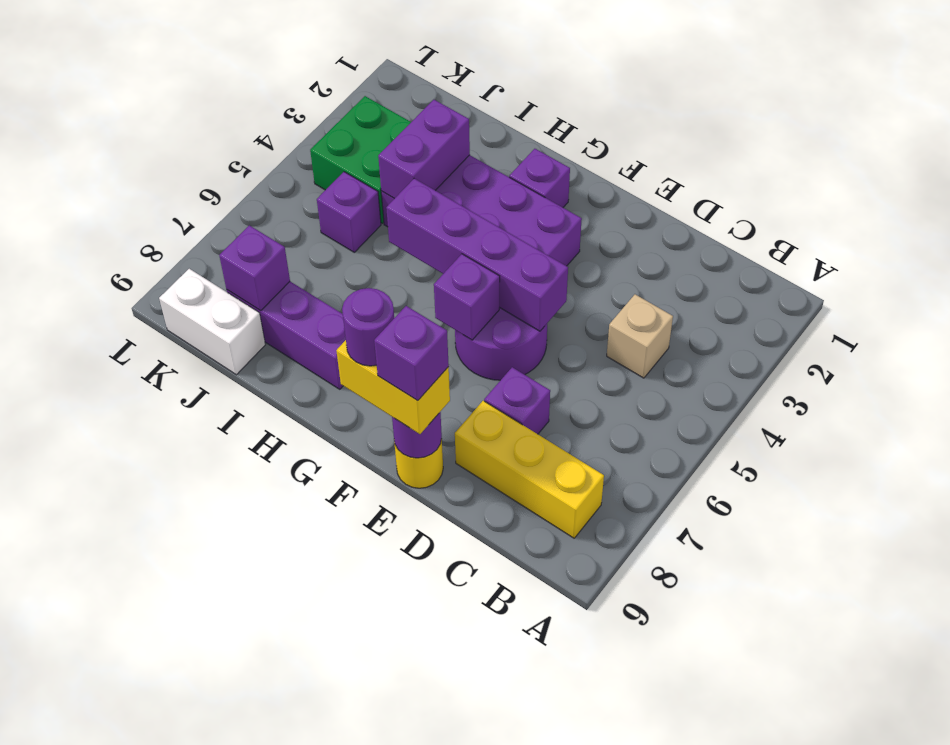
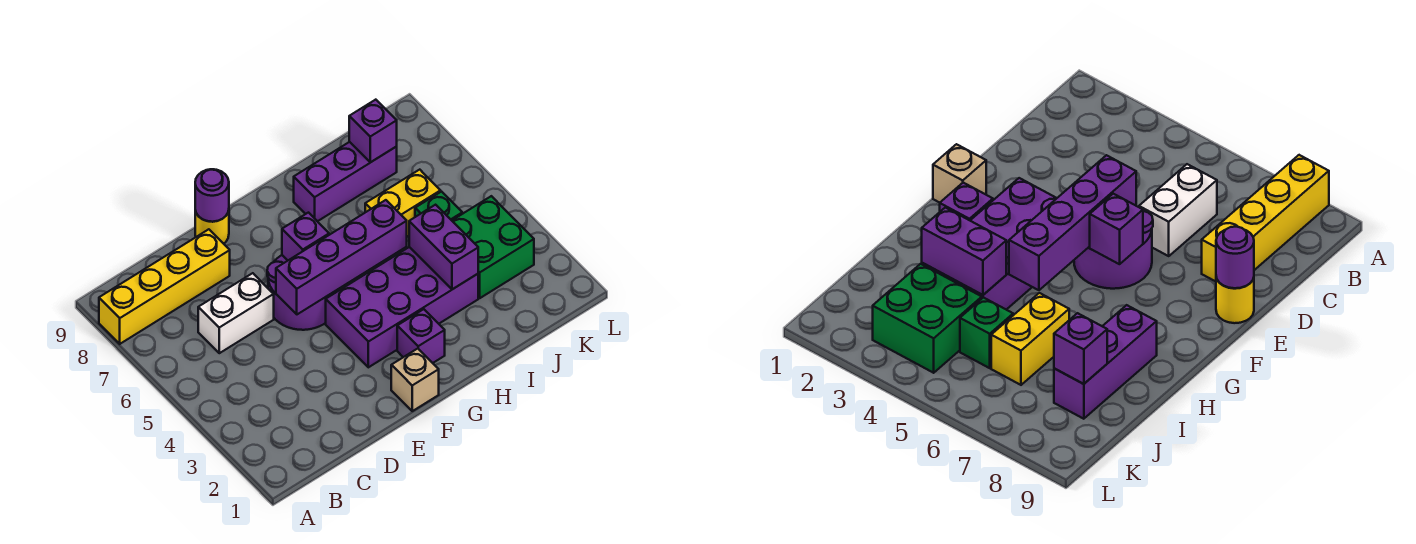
yellow 1x3 brick [455,401,604,538] -> yellow 1x4 brick [99,229,230,344]
tan 1x1 brick [607,294,673,378] -> tan 1x1 brick moved to [391,349,439,411]
purple 1x1 brick [484,367,550,434] -> none
yellow 1x2 brick [336,340,450,434] -> yellow 1x2 brick moved to [365,170,441,237]
purple 1x1 brick [374,306,449,401] -> none
purple 1x1 round brick [342,288,394,366] -> none
purple 1x1 brick [317,172,381,252] -> green 1x1 brick [415,192,462,220]
white 1x2 brick [159,269,265,375] -> white 1x2 brick moved to [198,273,274,353]

